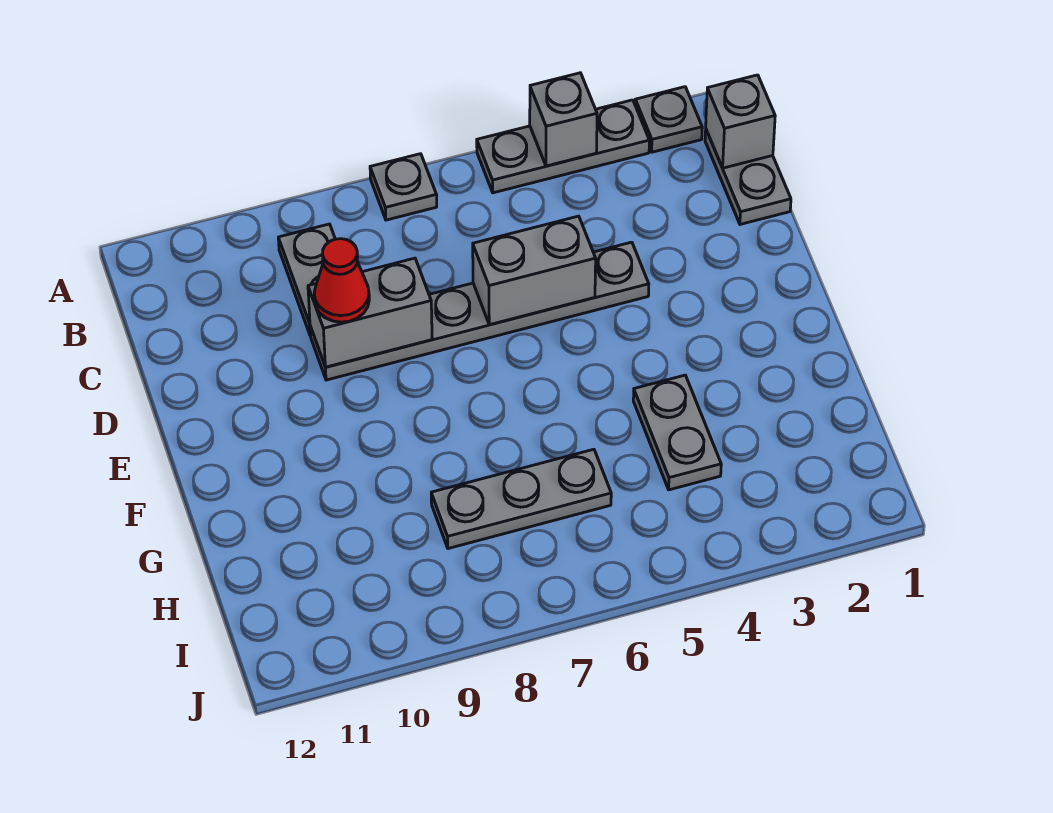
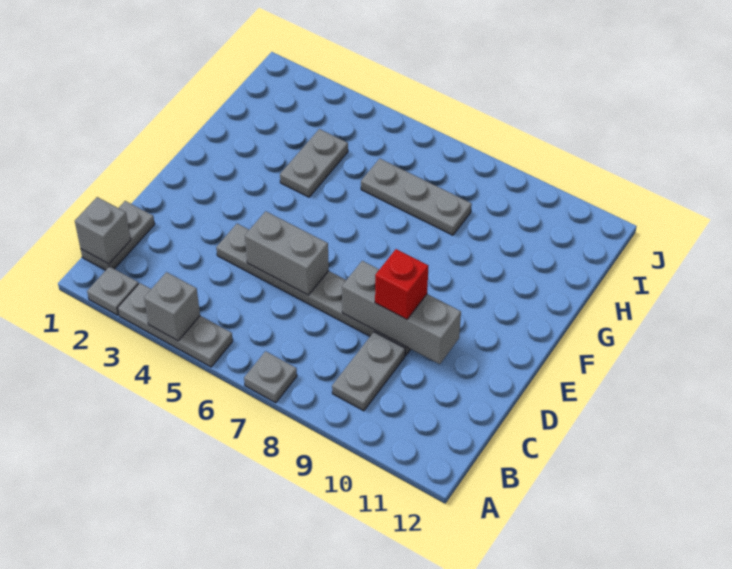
grey 1x2 brick [308,258,432,367] -> grey 1x3 brick [342,261,461,364]
red 1x1 cone [314,239,369,322] -> red 1x1 brick [375,249,428,319]

